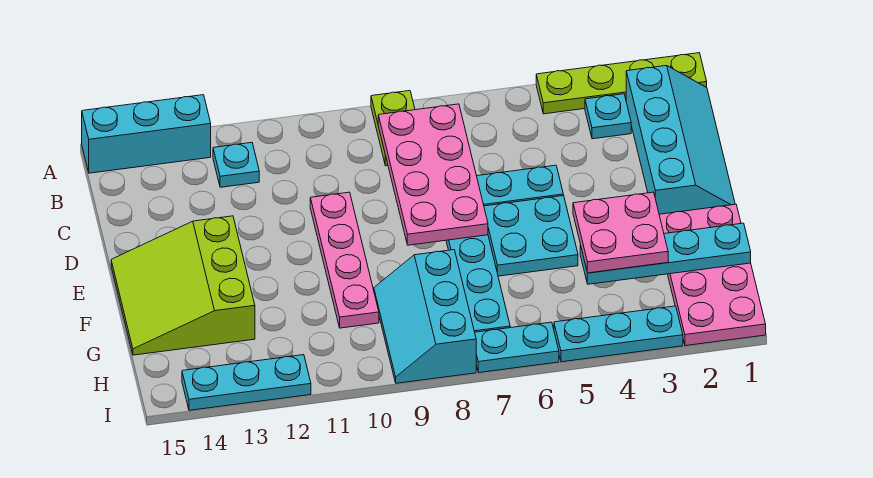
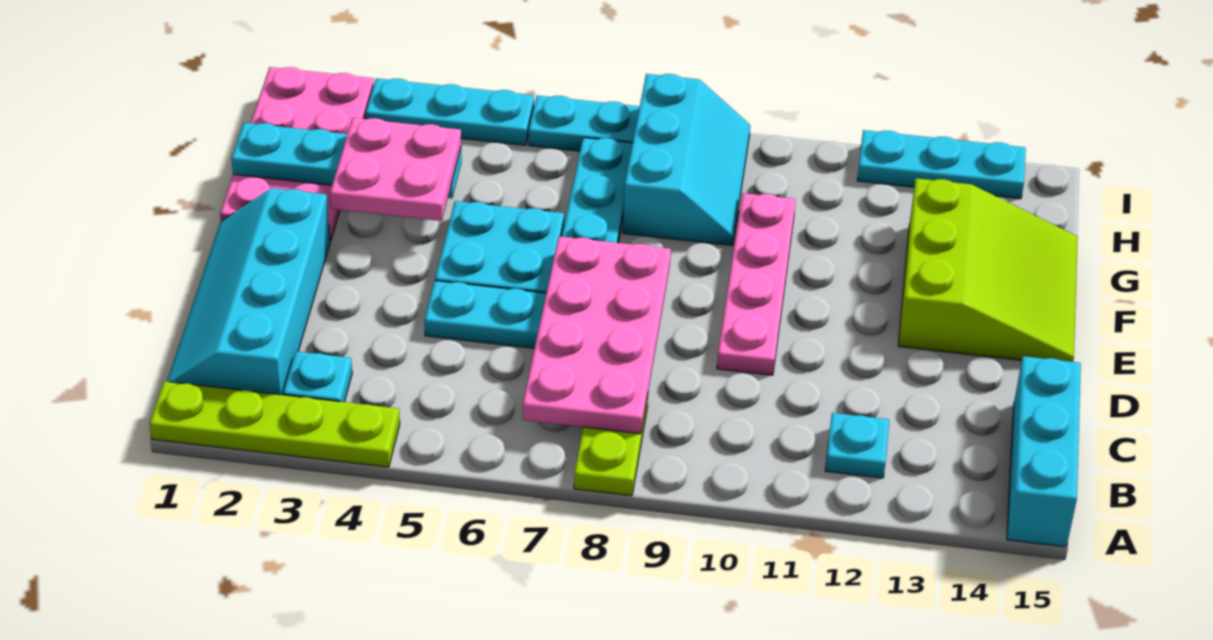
cyan 1x3 brick [82,95,211,173] -> cyan 1x3 brick turned to [1007,356,1081,547]

